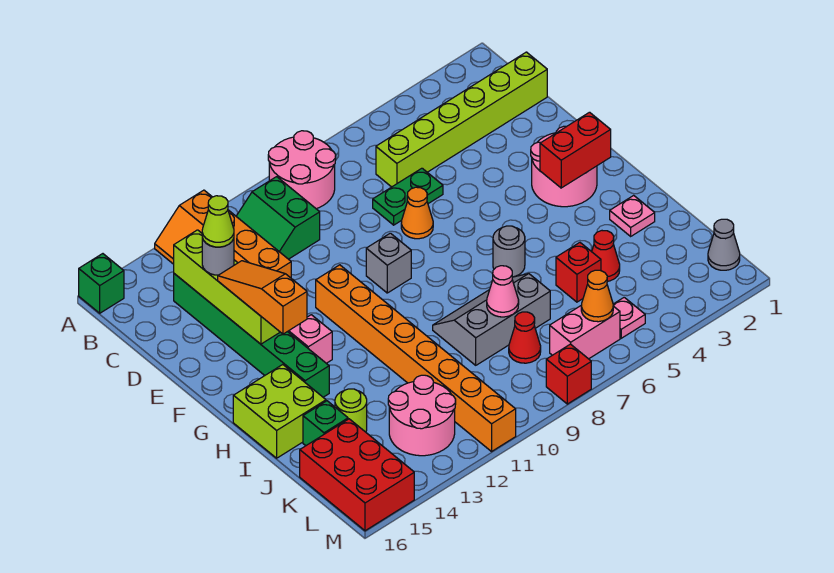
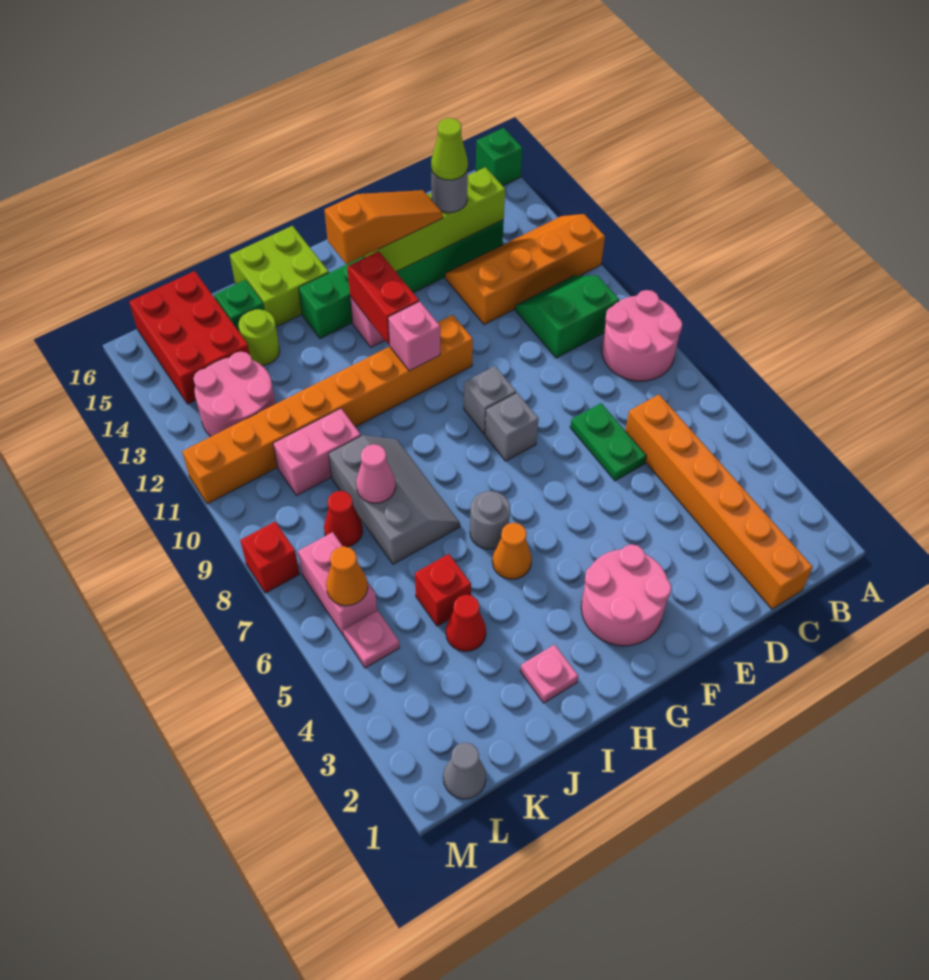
lime 1x6 brick [376,52,547,187] -> orange 1x6 brick [625,395,813,609]
orange 1x1 cone [401,187,433,239] -> orange 1x1 cone moved to [492,523,532,579]
none -> grey 1x1 brick [485,393,539,461]
red 1x2 brick [540,112,611,188] -> red 1x2 brick moved to [347,251,419,345]
none -> pink 1x1 brick [388,301,440,371]
none -> pink 1x2 brick [273,408,361,496]
red 2x3 brick [300,419,414,531] -> red 2x3 brick turned to [129,271,250,404]

